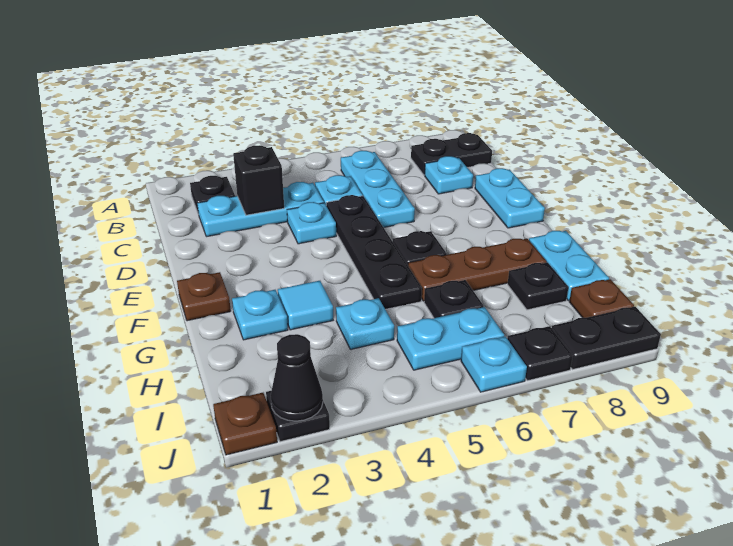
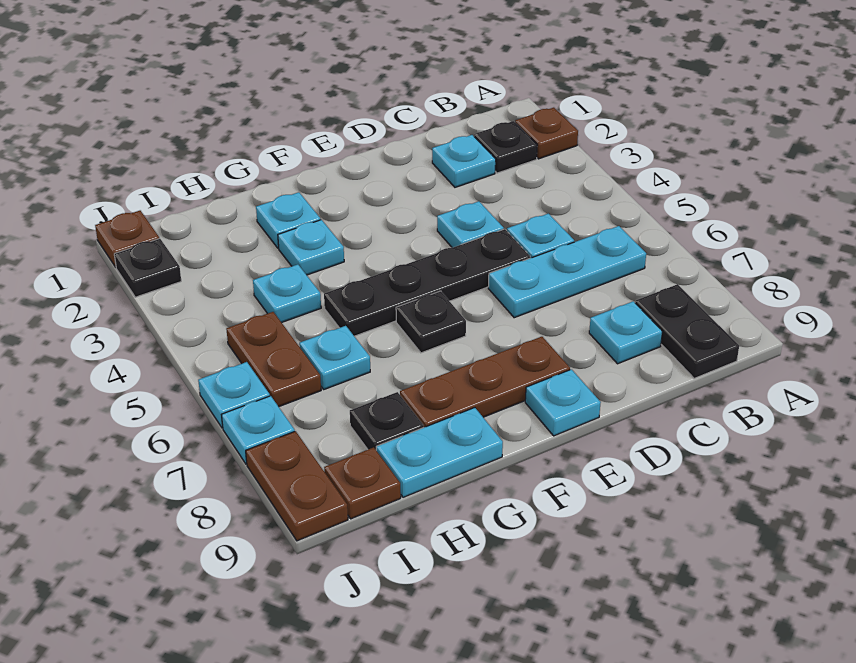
cyan 1x3 plate [197,182,324,237] -> cyan 1x1 plate [432,135,496,187]
black 1x1 brick [233,145,284,215] -> none
cyan 1x2 plate [475,168,545,228] -> cyan 1x1 plate [525,369,601,436]
brown 1x1 plate [177,272,231,321] -> brown 1x1 plate moved to [515,108,578,159]
cyan 1x1 tile [278,281,333,330] -> cyan 1x1 plate [278,220,344,275]
brown 1x3 plate [408,239,547,301] -> brown 1x3 plate turned to [400,337,570,427]
black 1x1 plate [424,280,484,318] -> cyan 1x1 plate [299,326,370,389]
cyan 1x2 plate [397,307,504,370] -> brown 1x2 plate [226,312,321,407]
black 1x1 cone [271,334,323,421] -> none
black 1x1 plate [507,326,573,381] -> cyan 1x1 plate [222,396,295,464]
black 1x2 plate [552,307,661,369] -> brown 1x2 plate [246,431,348,541]

